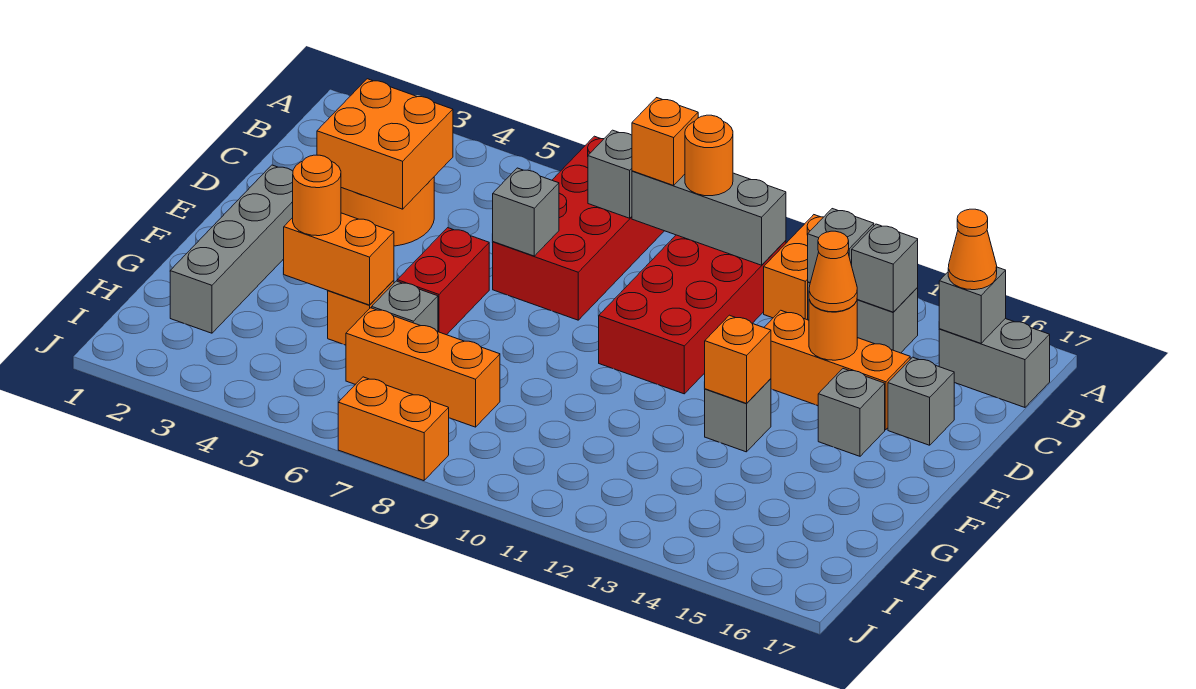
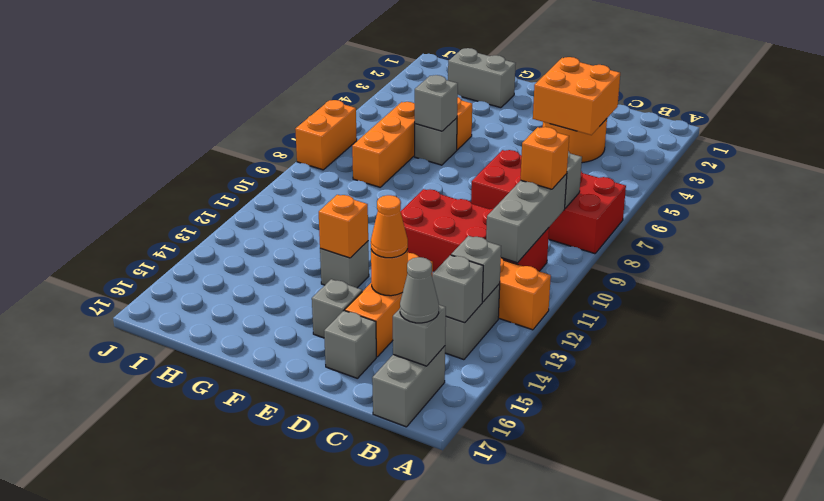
orange 1x1 round brick [685,115,733,196] -> none
orange 1x1 cone [948,209,997,290] -> grey 1x1 cone [400,257,439,323]
grey 1x1 brick [492,168,559,256] -> grey 1x1 brick moved to [415,75,458,131]
grey 1x4 brick [170,165,293,333] -> grey 1x2 brick [448,48,516,108]
red 1x2 brick [397,228,489,335] -> none
orange 1x2 brick [283,213,394,305] -> none
orange 1x1 round brick [293,155,341,236] -> none

